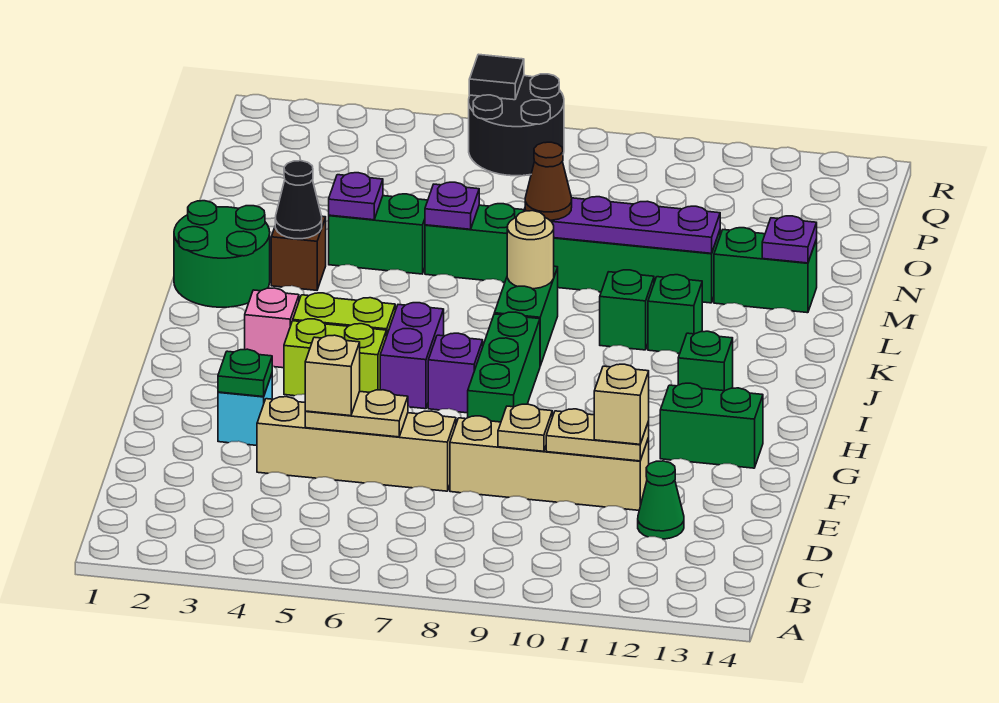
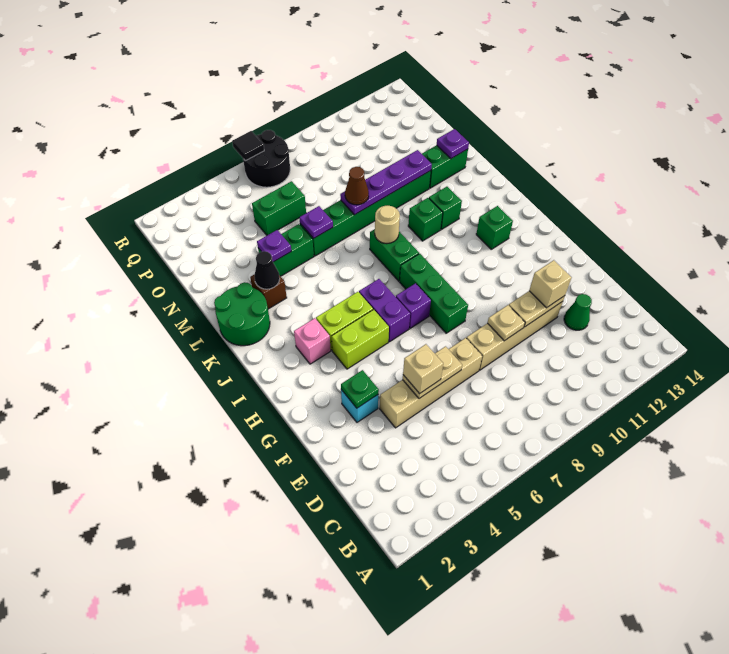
green 1x2 brick [660,383,763,468] -> green 1x2 brick moved to [252,181,306,235]

